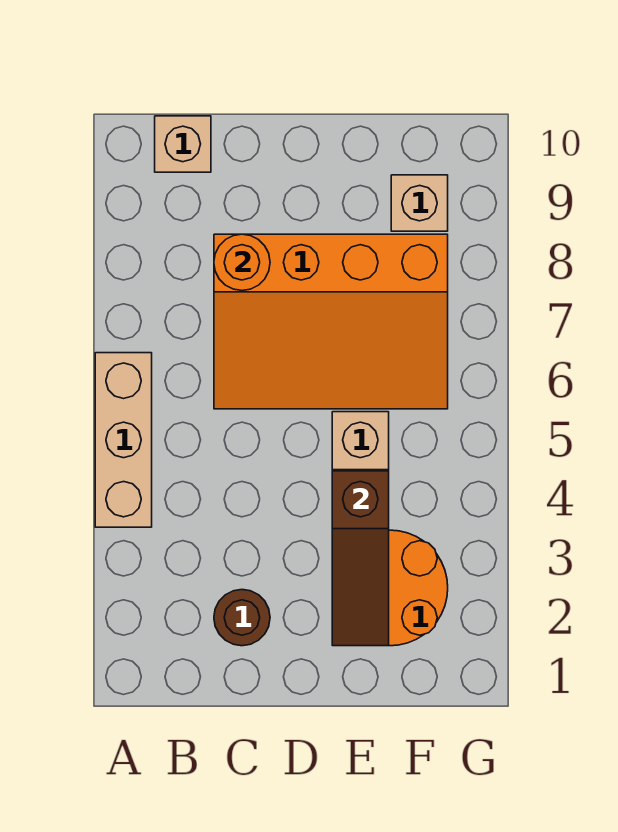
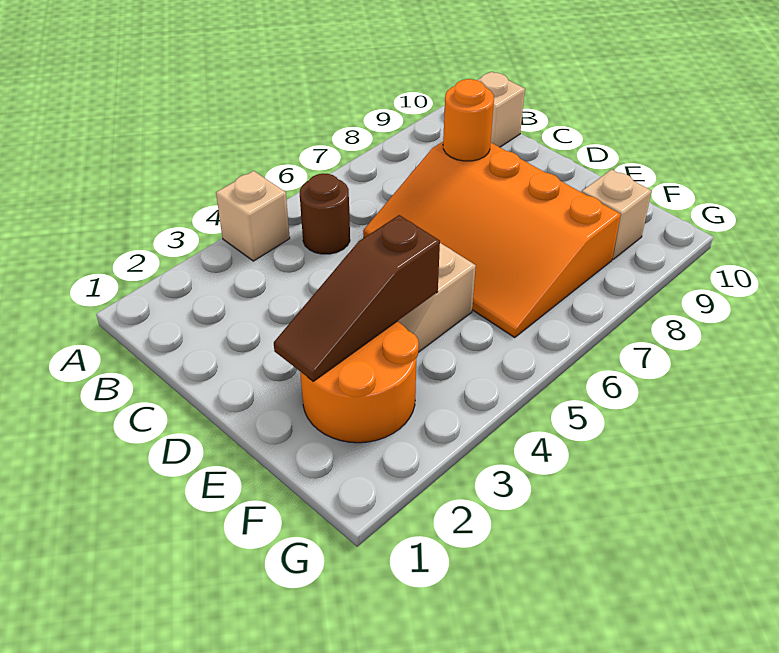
tan 1x3 brick [95,353,152,527] -> tan 1x1 brick [216,171,290,261]
brown 1x1 round brick [214,590,270,646] -> brown 1x1 round brick moved to [300,174,350,254]

